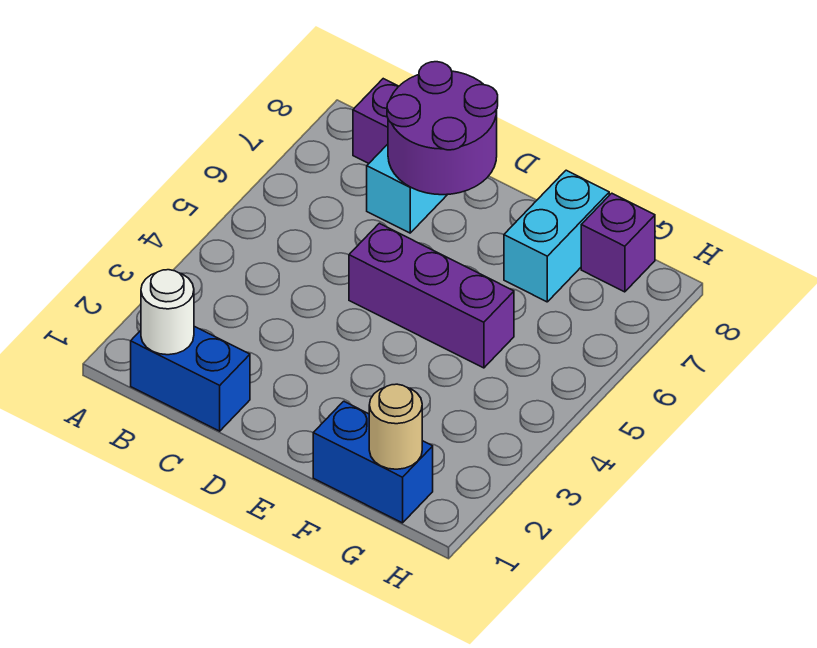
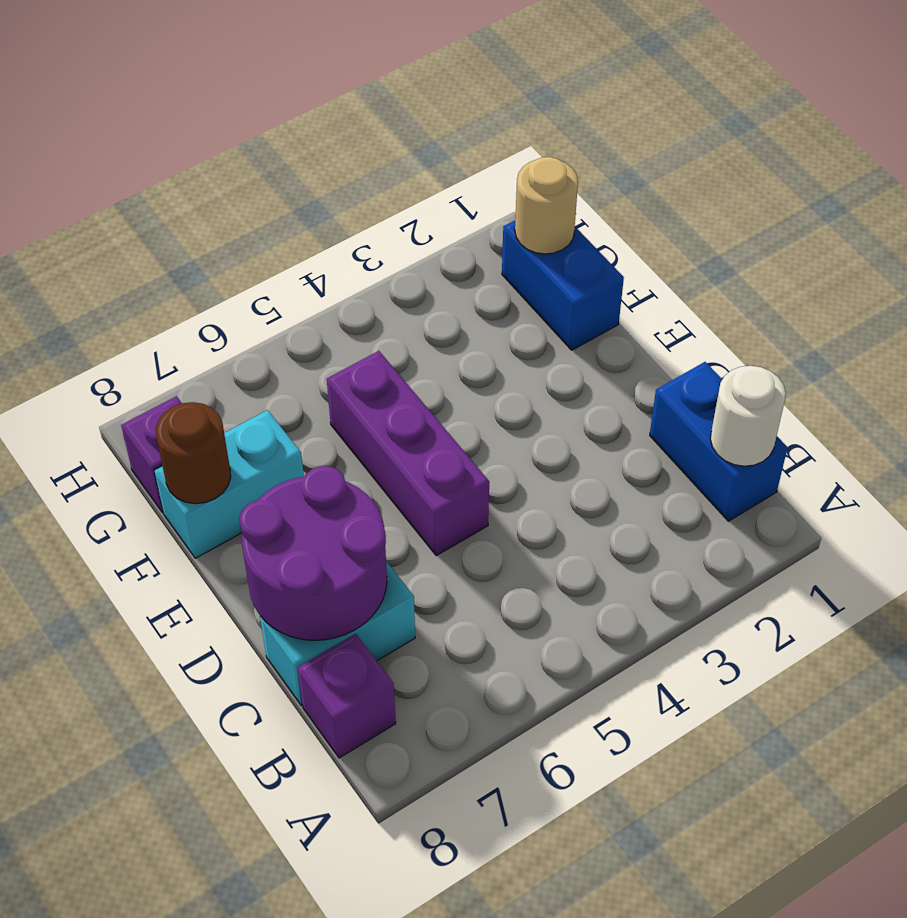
none -> brown 1x1 round brick [156,402,231,504]

